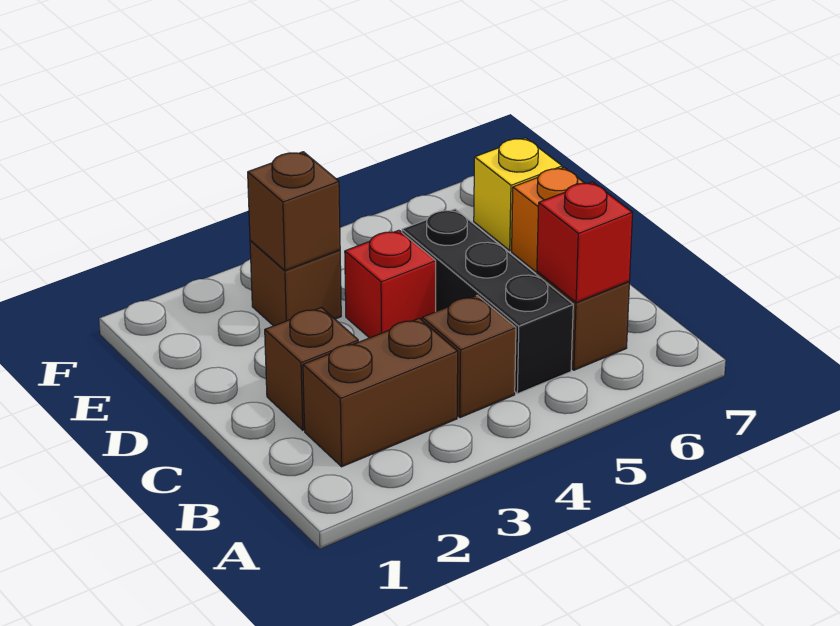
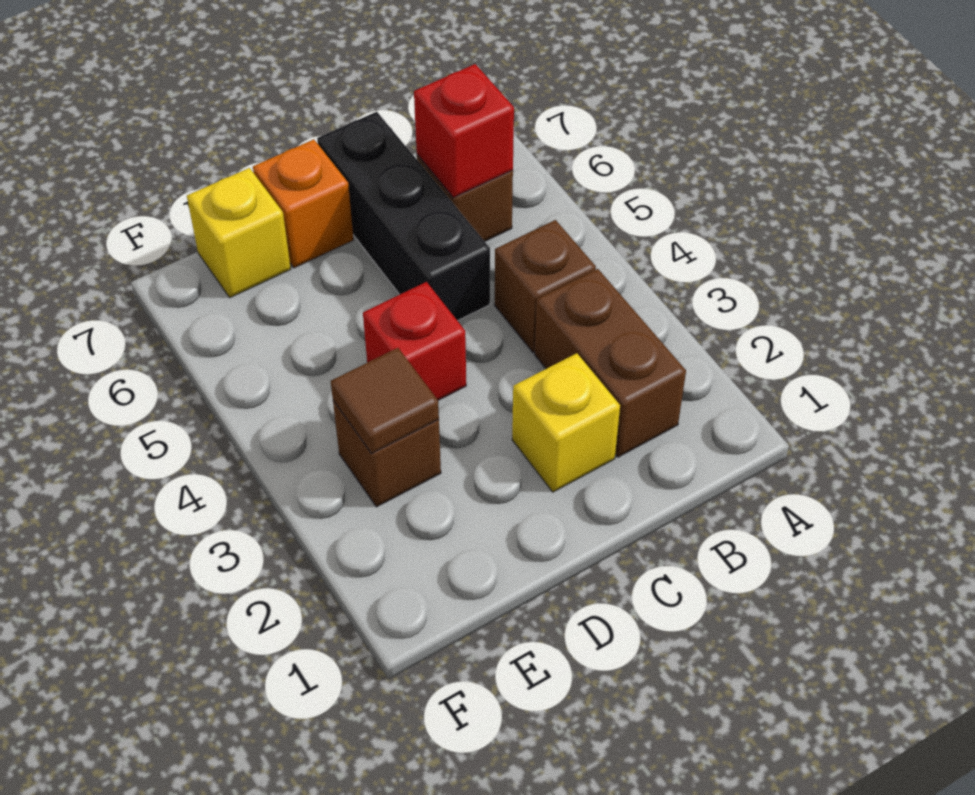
black 1x3 brick [402,209,573,394] -> black 1x3 brick turned to [317,112,490,321]
brown 1x1 brick [265,308,358,430] -> yellow 1x1 brick [512,353,620,492]
brown 1x1 brick [248,152,340,270] -> brown 1x1 tile [331,348,439,454]

